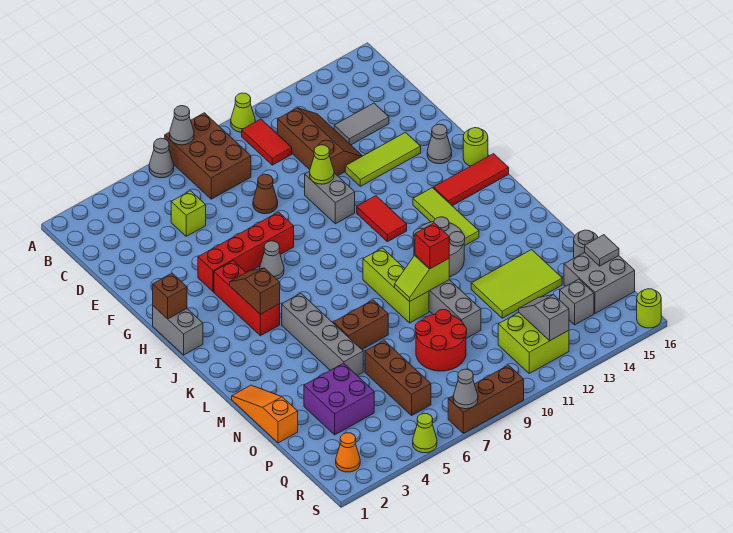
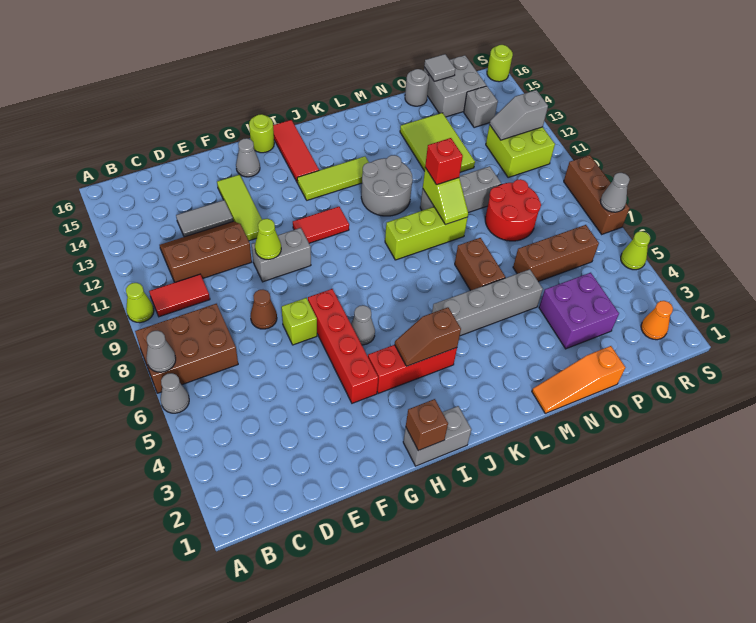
lime 1x1 brick [171,191,206,236] -> lime 1x1 brick moved to [282,298,317,345]
grey 1x2 tile [334,103,389,145] -> grey 1x2 tile turned to [176,200,233,237]

